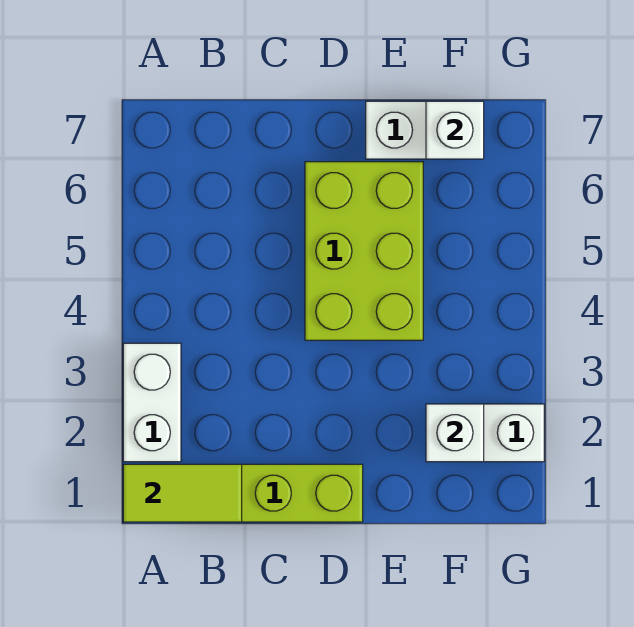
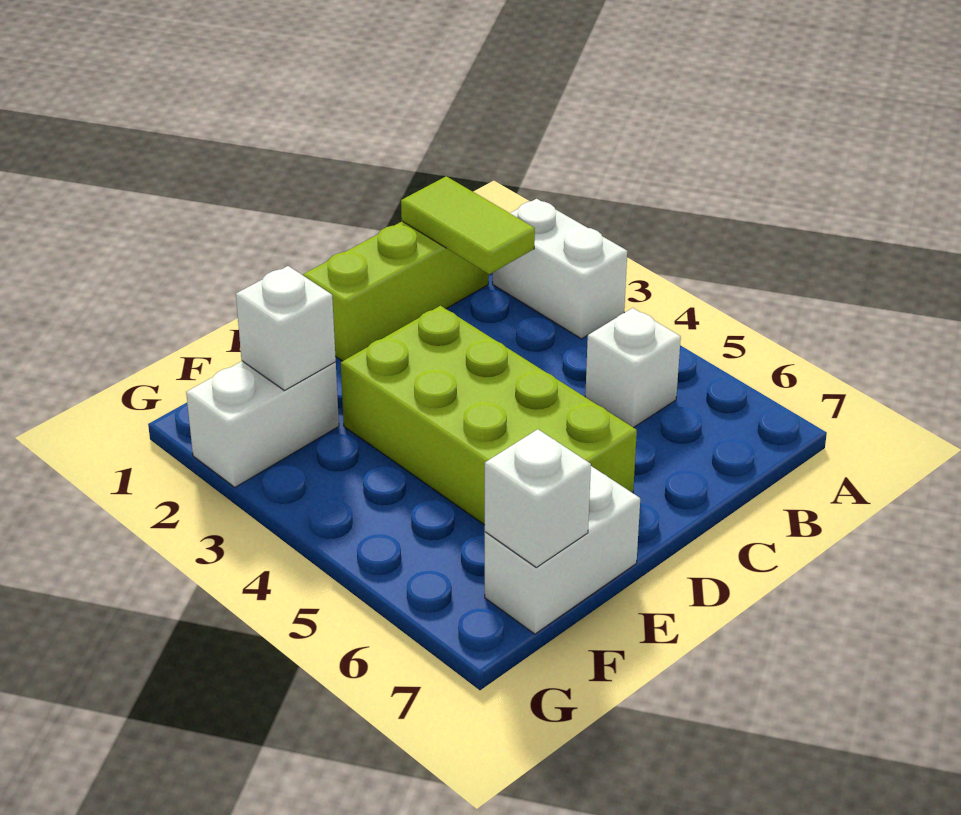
lime 1x2 tile [123,464,242,522] -> lime 1x2 tile turned to [401,176,535,274]
none -> white 1x1 brick [585,308,681,428]
lime 2x3 brick [305,162,423,340] -> lime 2x4 brick [341,306,637,525]

